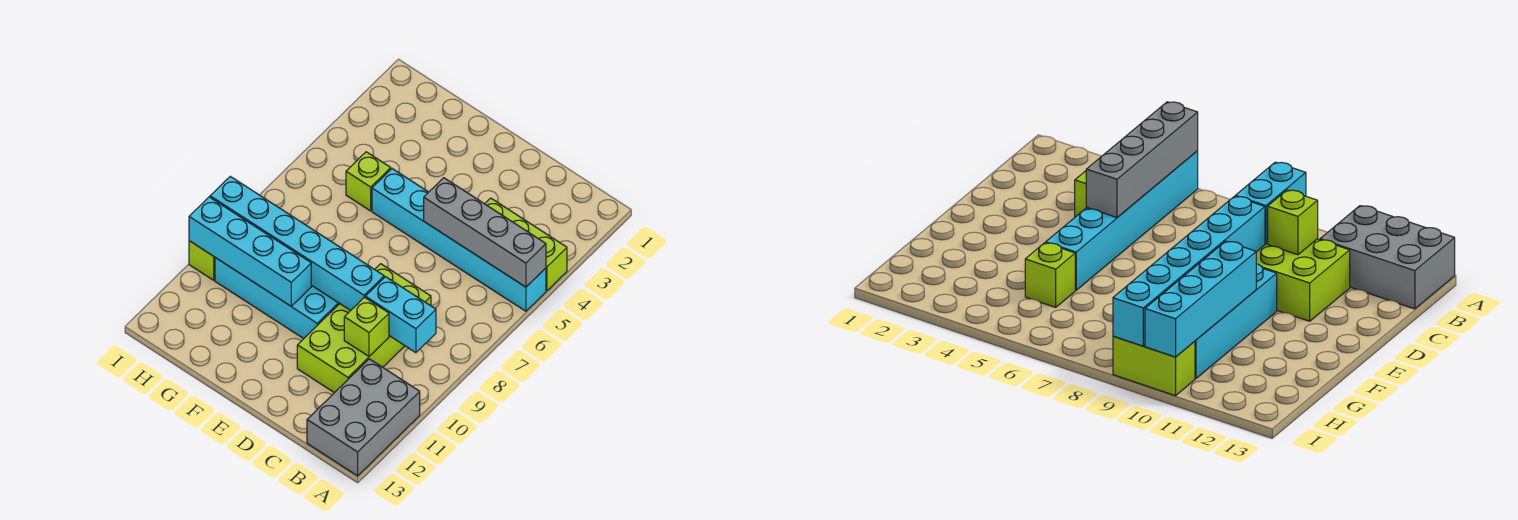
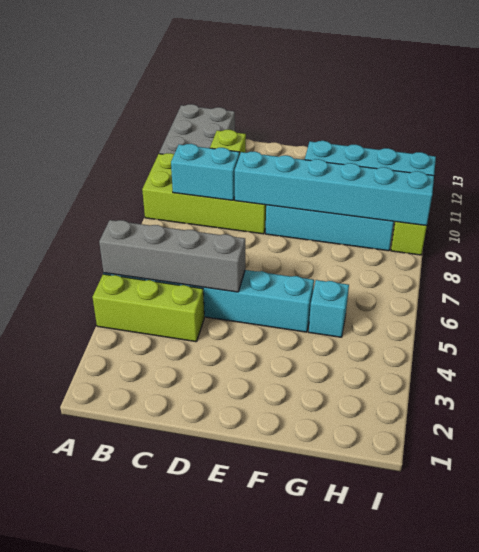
lime 2x4 brick [297,264,431,393] -> lime 2x4 brick turned to [142,153,266,234]
lime 1x1 brick [346,152,391,211] -> cyan 1x1 brick [309,280,349,337]

